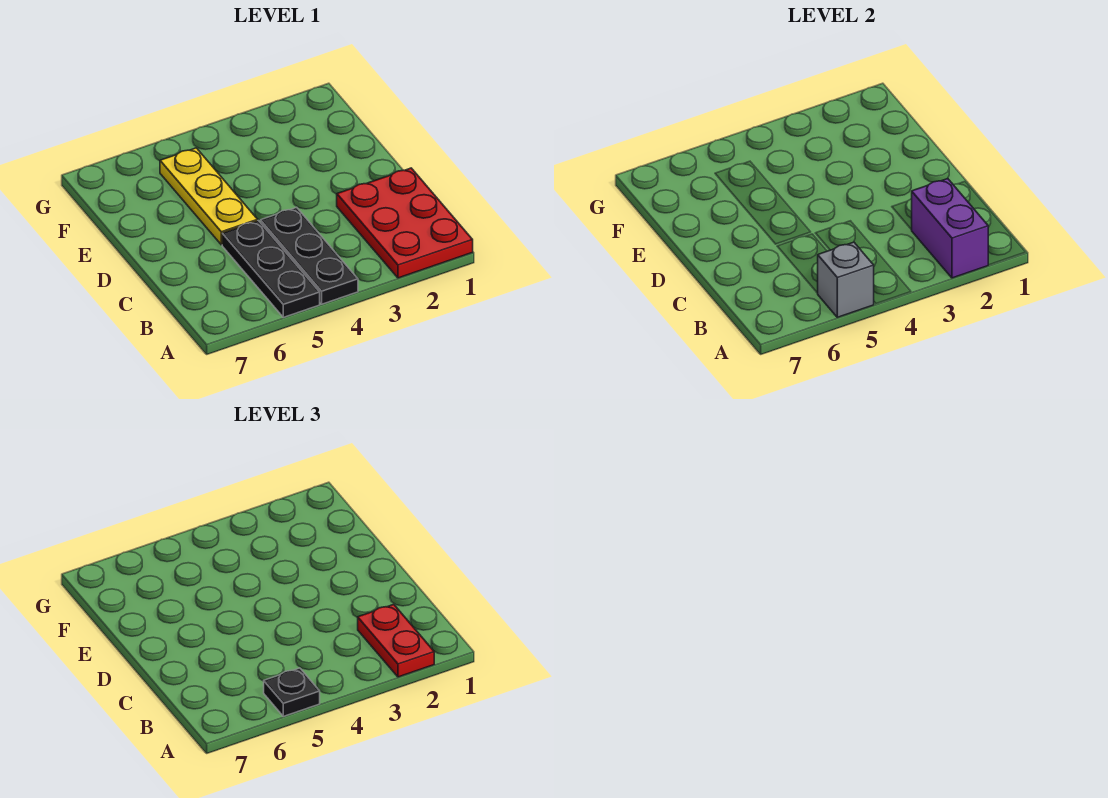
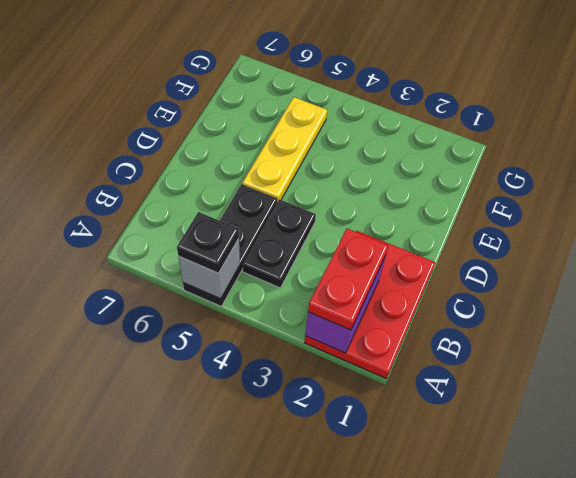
black 1x3 plate [260,207,358,304] -> black 1x2 plate [243,199,316,288]

